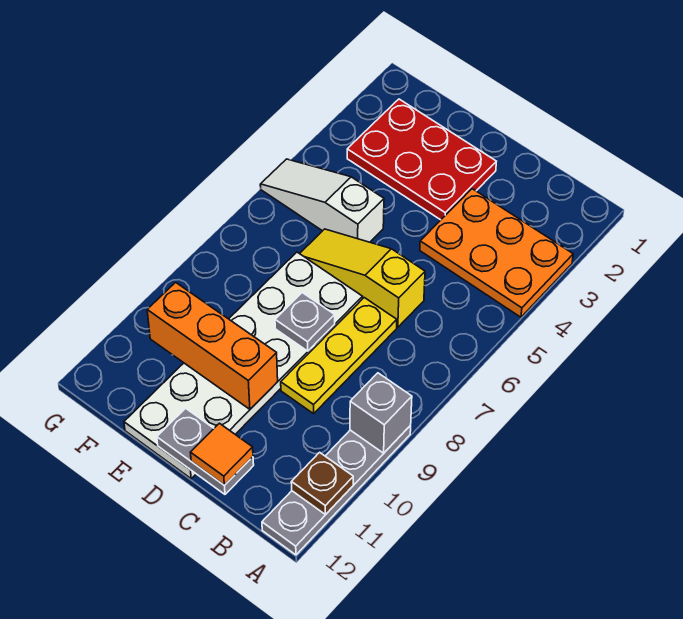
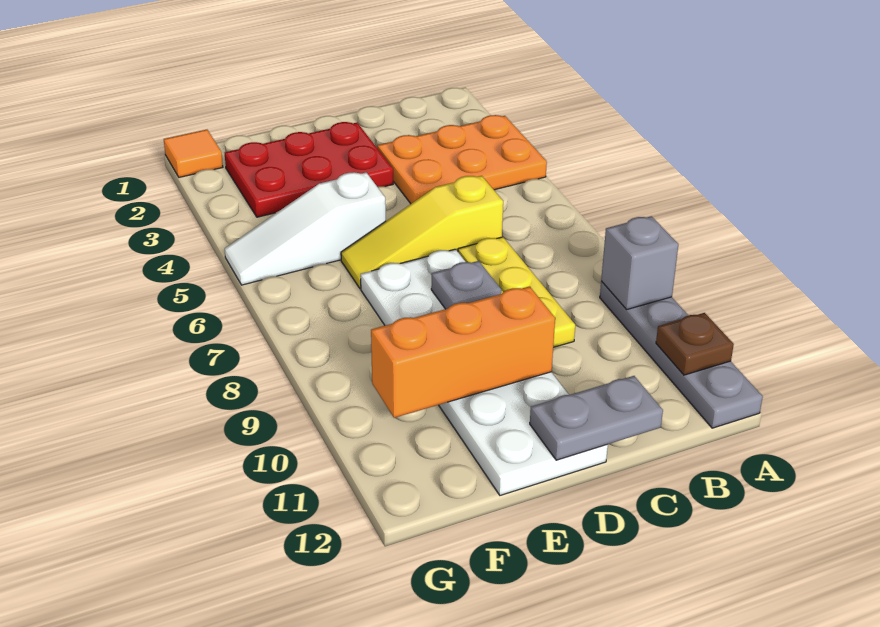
orange 1x1 tile [190,423,253,485] -> orange 1x1 tile moved to [164,130,223,177]

